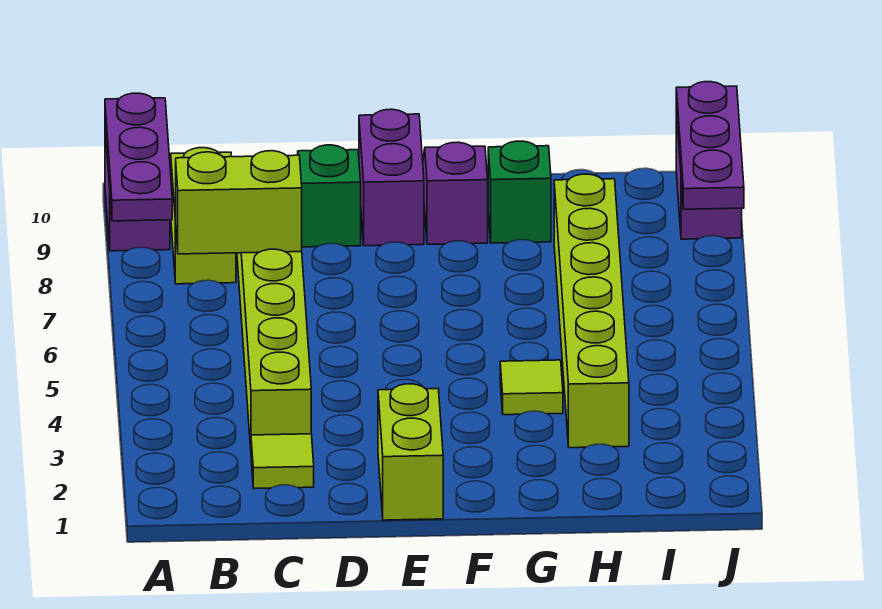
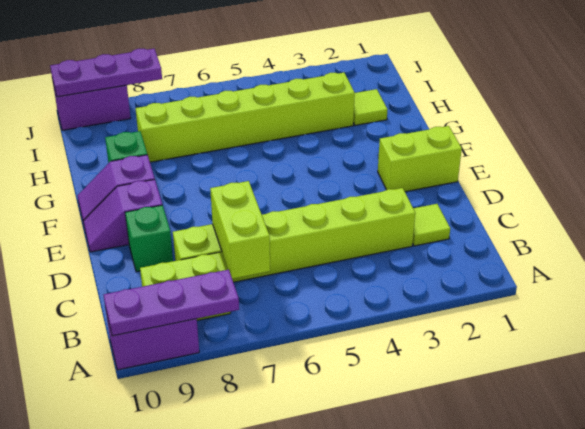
purple 1x2 brick [359,109,424,246] -> purple 1x2 slope [83,179,162,252]
lime 1x1 tile [500,360,563,415] -> lime 1x1 tile moved to [353,89,388,125]

